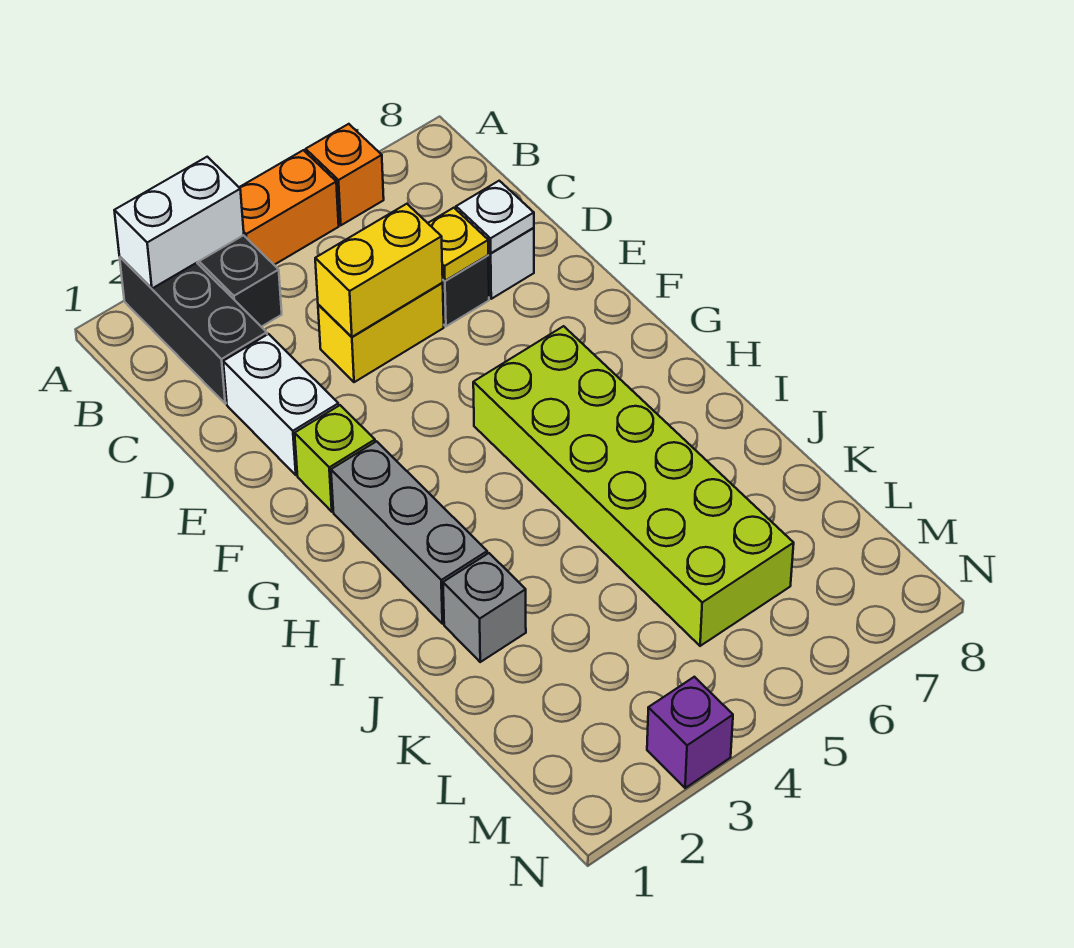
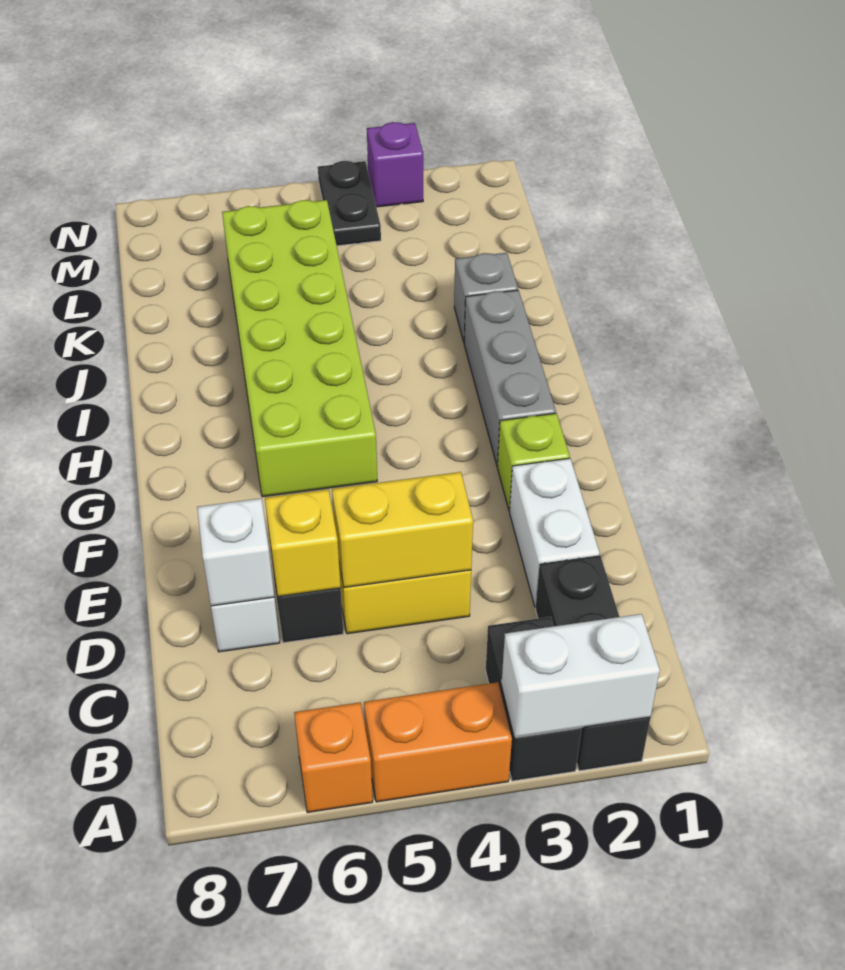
yellow 1x1 plate [428,208,488,281] -> yellow 1x1 brick [265,490,341,597]
white 1x1 plate [456,181,534,253] -> white 1x1 brick [197,498,274,606]
none -> black 1x2 plate [318,161,381,246]

